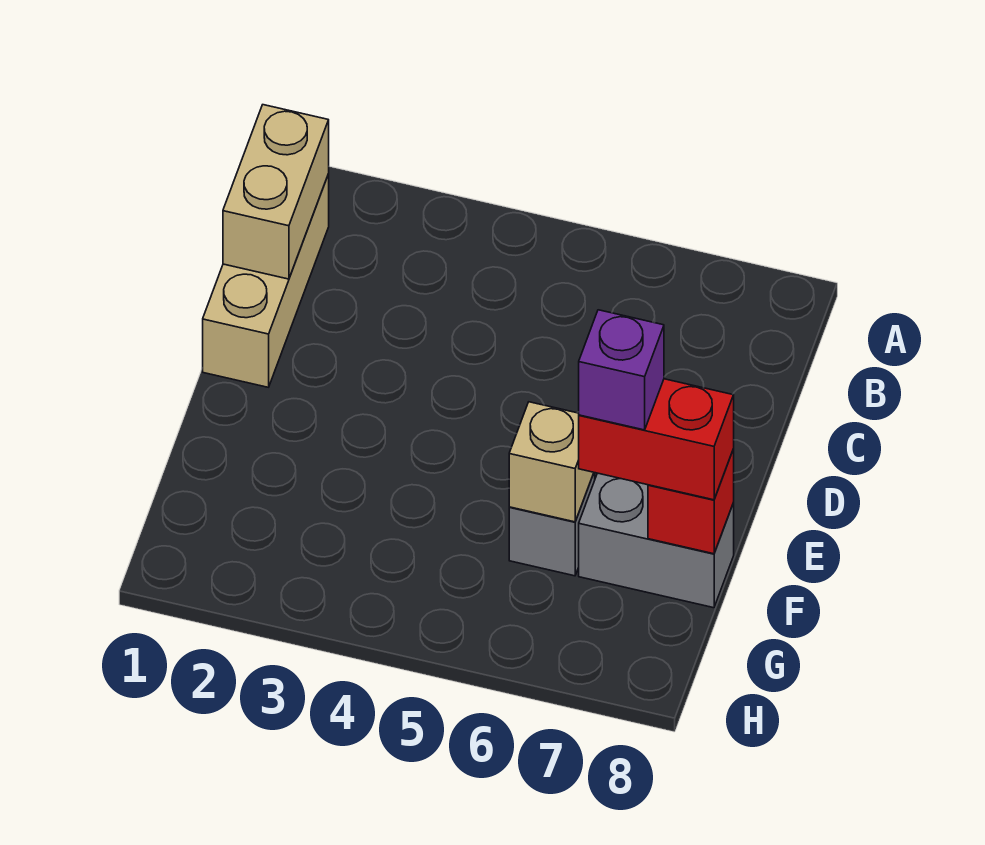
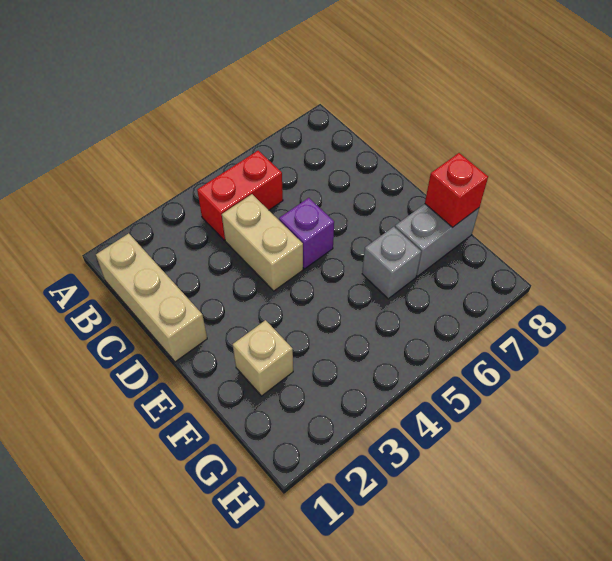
tan 1x2 brick [223,105,329,279] -> tan 1x2 brick moved to [222,194,303,291]
tan 1x1 brick [509,402,594,522] -> tan 1x1 brick moved to [233,320,293,396]
red 1x2 brick [579,379,734,500] -> red 1x2 brick moved to [197,151,283,240]
purple 1x1 brick [579,310,664,430] -> purple 1x1 brick moved to [279,198,334,269]

